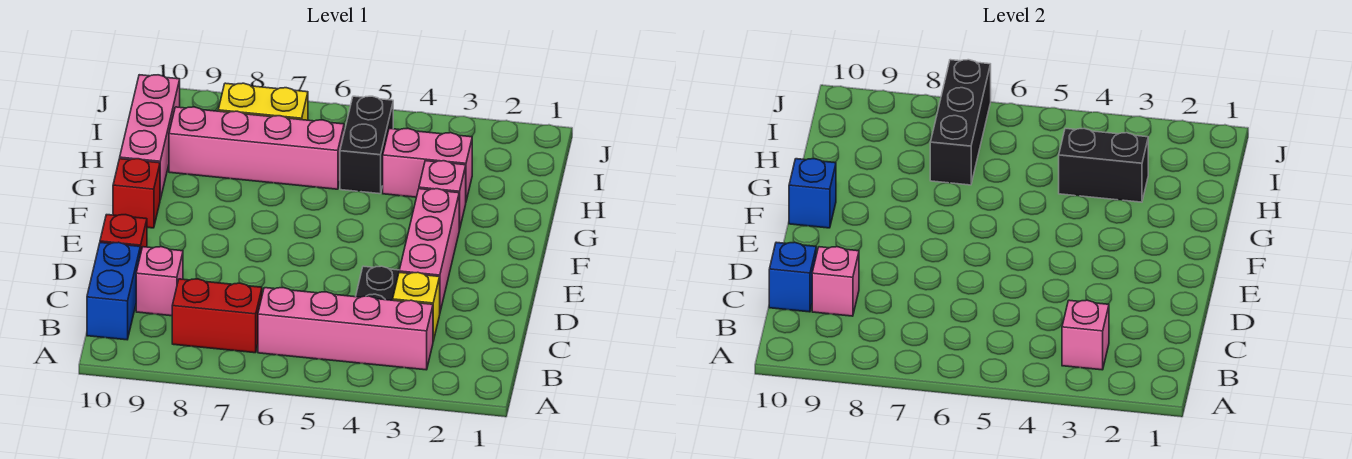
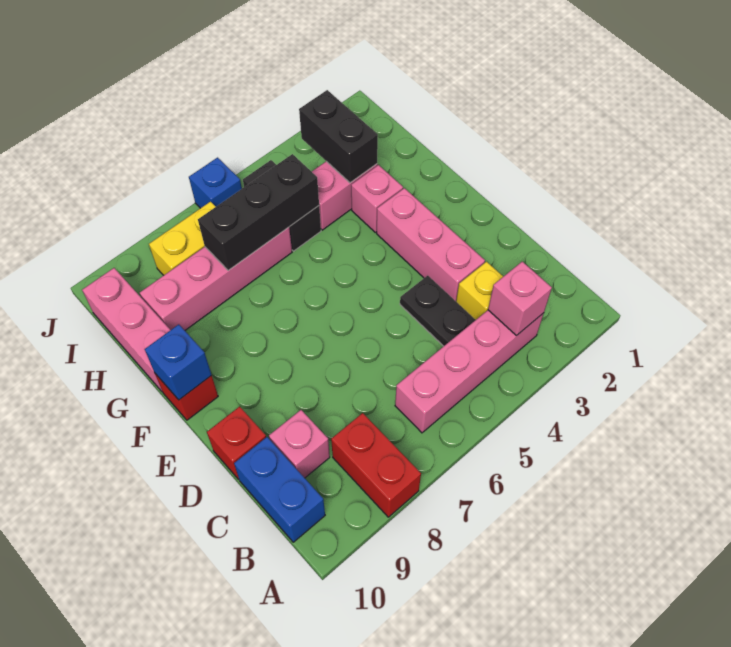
red 1x2 brick [172,279,262,353] -> red 1x2 brick turned to [331,413,421,517]
pink 1x1 brick [812,247,859,316] -> none
blue 1x1 brick [769,242,816,312] -> blue 1x1 brick moved to [189,158,242,208]
black 1x2 brick [1059,128,1148,202] -> black 1x2 brick turned to [299,90,378,183]
black 1x3 brick [930,60,991,185] -> black 1x3 brick turned to [198,154,319,271]

